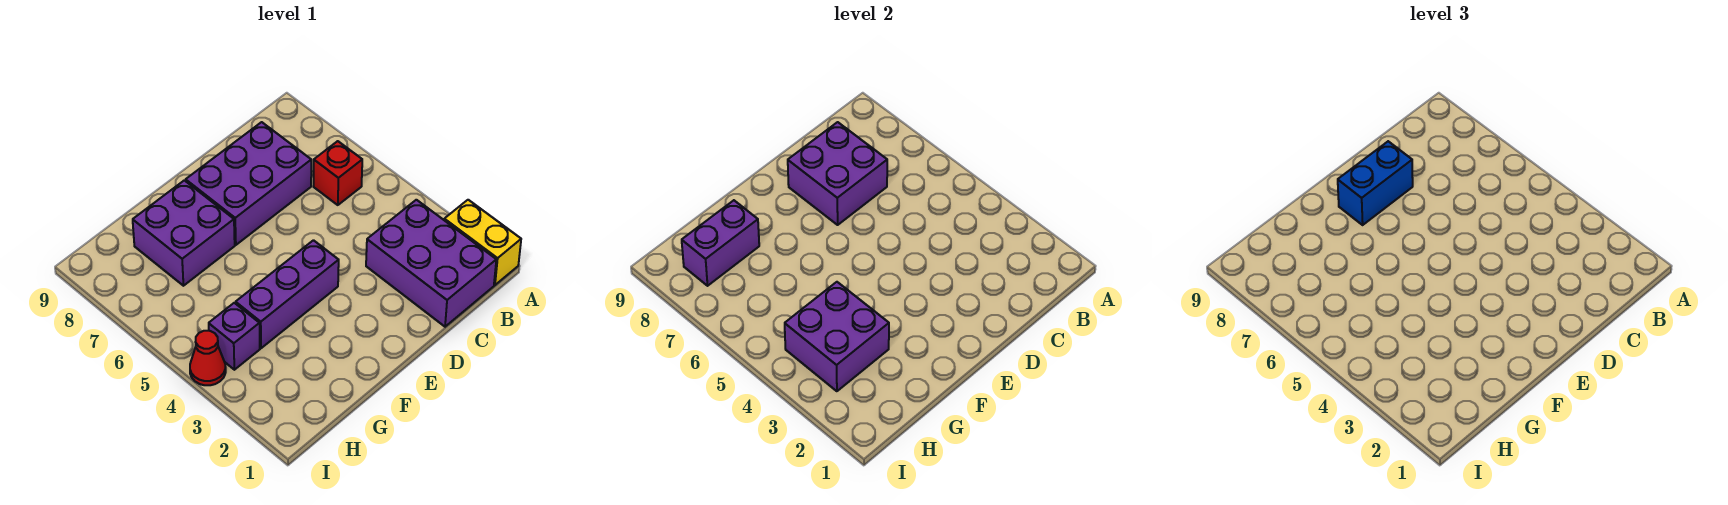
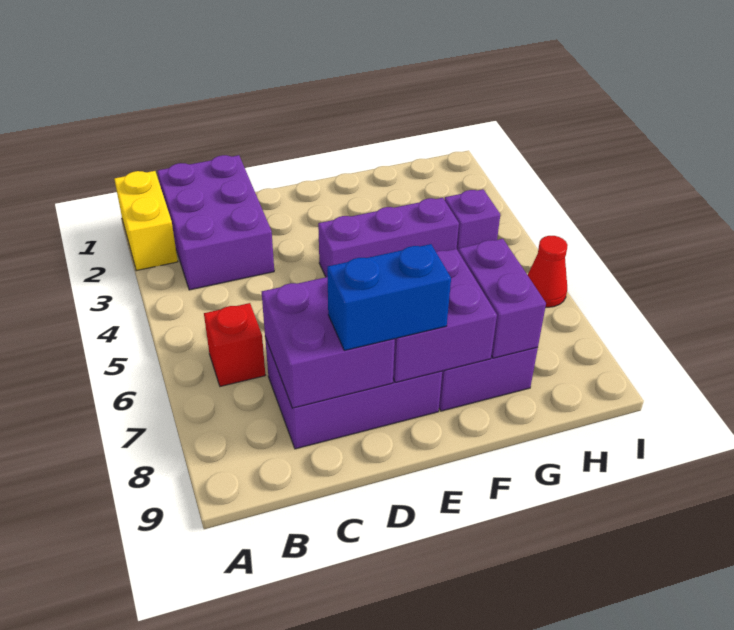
purple 2x2 brick [785,282,889,391] -> purple 2x2 brick moved to [393,249,497,383]
purple 1x2 brick [682,200,759,286] -> purple 1x2 brick turned to [458,239,546,358]
red 1x1 cone [190,331,226,385] -> red 1x1 cone moved to [528,236,568,307]

